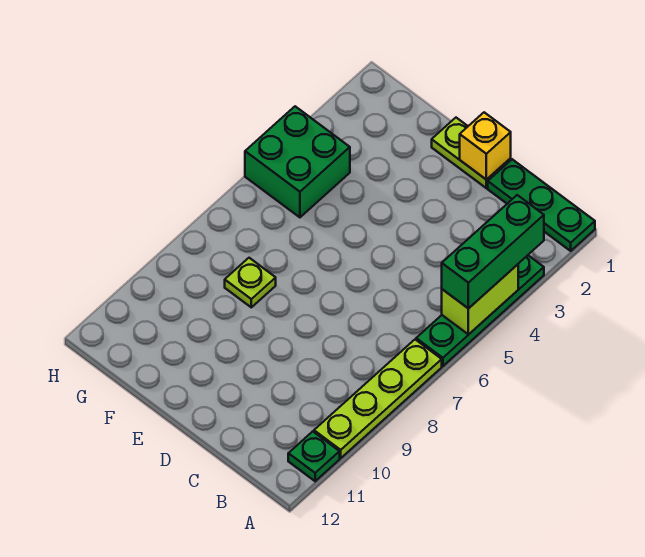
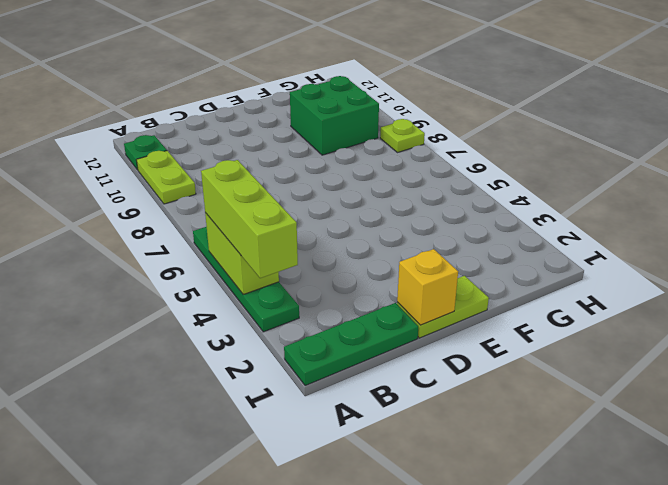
green 1x3 brick [442,195,544,309] -> lime 1x3 brick [201,160,298,278]
lime 1x4 plate [314,340,442,458] -> lime 1x2 plate [136,151,196,204]
lime 1x1 plate [225,258,276,307] -> lime 1x1 plate moved to [380,119,425,153]
green 2x2 brick [245,106,350,217] -> green 2x2 brick moved to [290,76,379,155]

